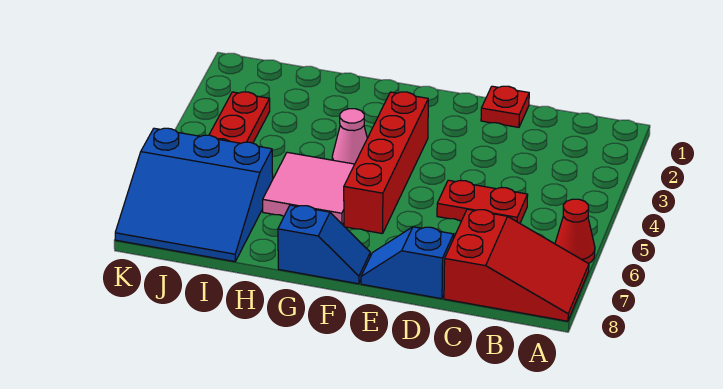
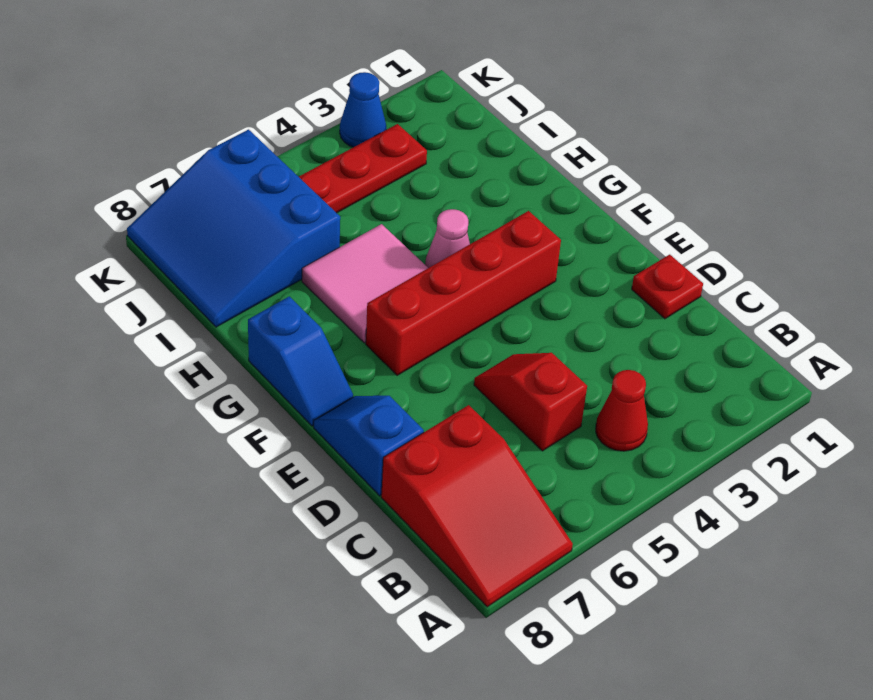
red 1x1 cone [555,199,595,264] -> red 1x1 cone moved to [596,370,648,451]
red 1x2 plate [437,180,528,223] -> red 1x2 slope [474,353,587,451]
none -> blue 1x1 cone [340,72,386,147]

